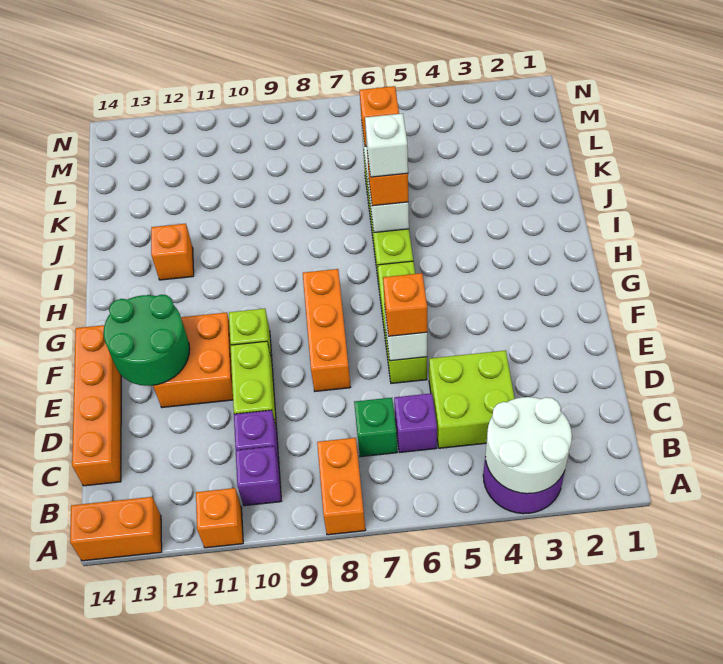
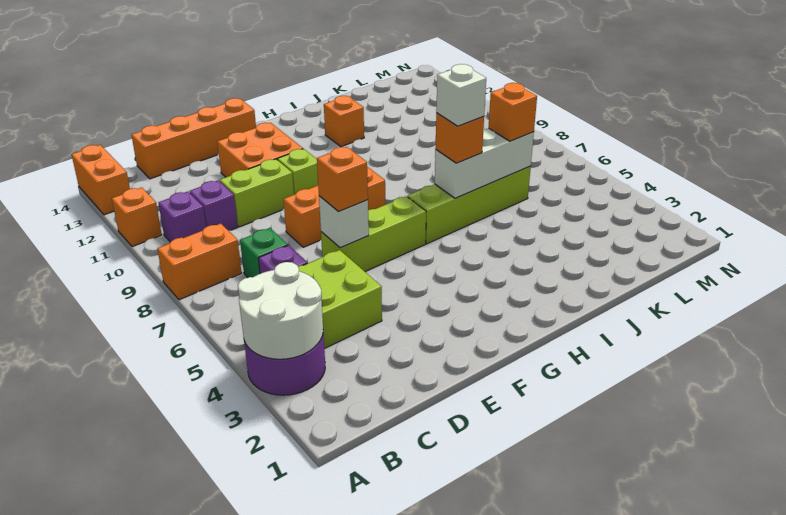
green 2x2 round brick [104,295,190,386] -> none

